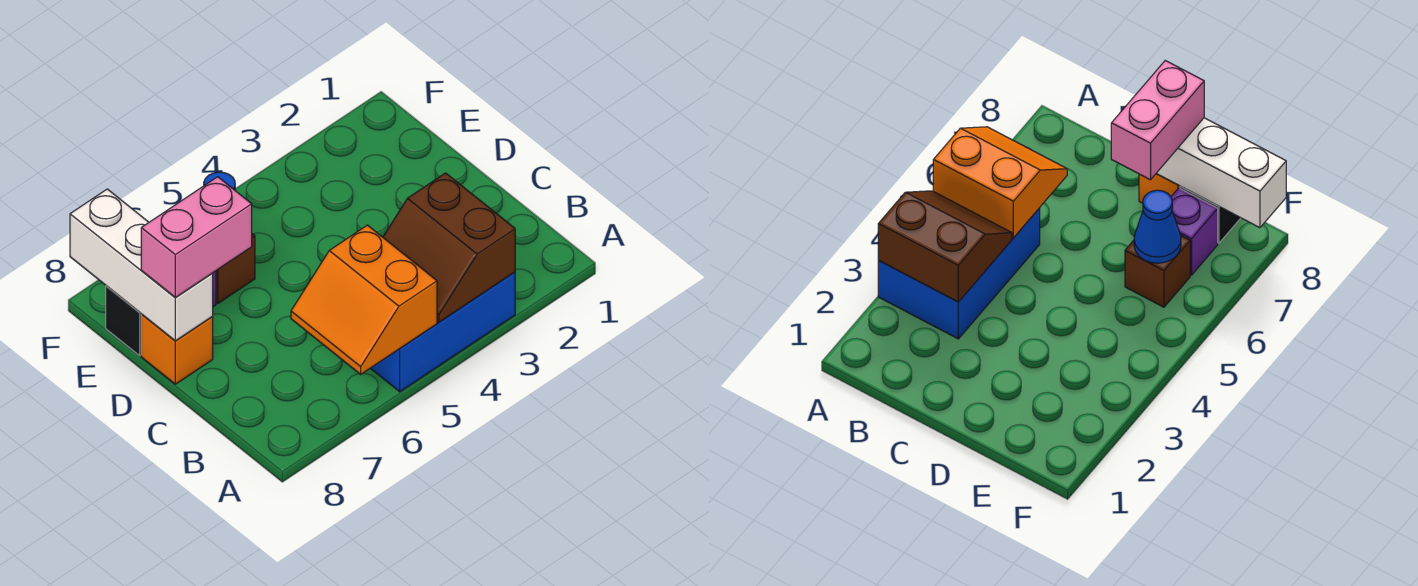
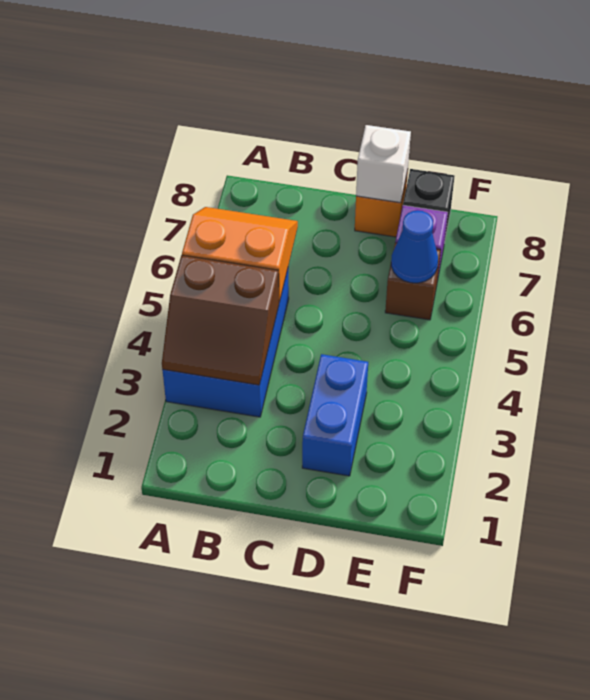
brown 2x2 slope [383,173,515,322] -> brown 2x2 slope turned to [162,255,279,385]
none -> blue 1x2 brick [302,354,368,476]
pink 1x2 brick [141,177,252,297] -> none
white 1x3 brick [70,189,213,341] -> white 1x1 brick [356,125,411,203]

